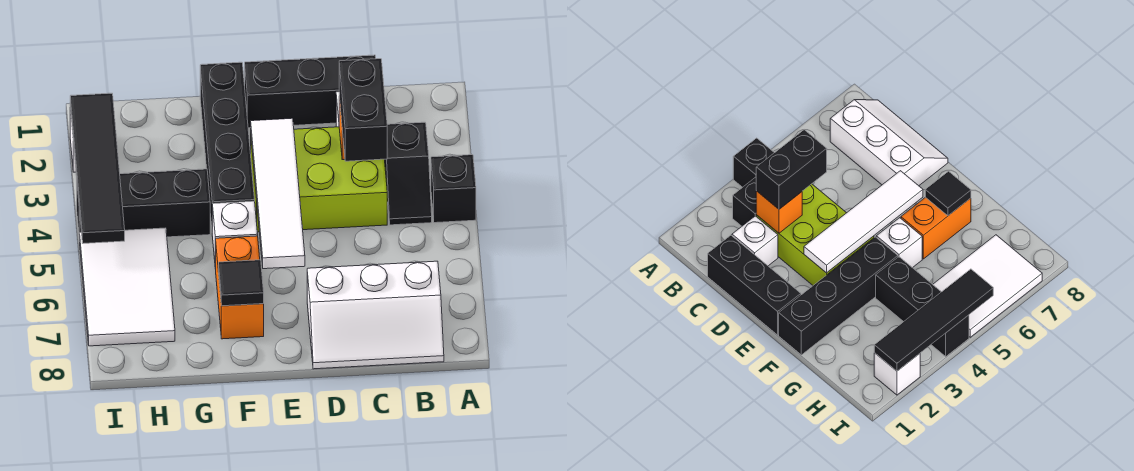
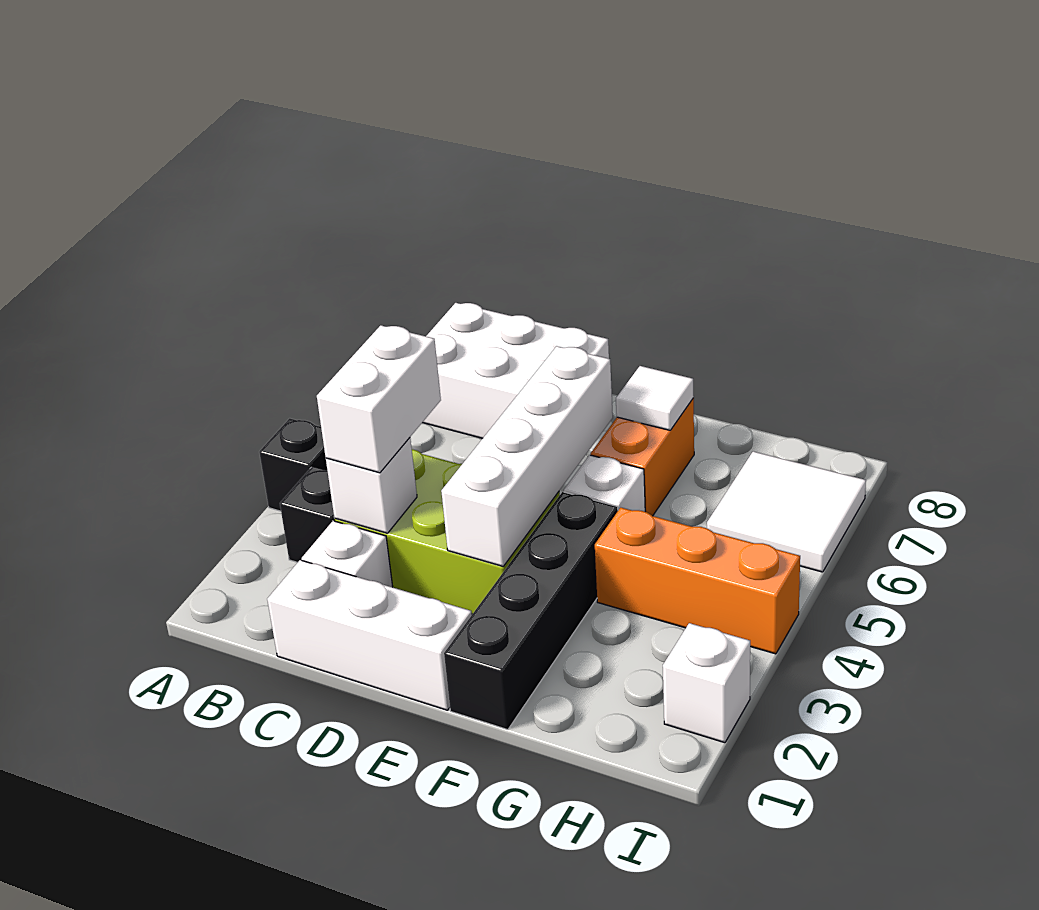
white 2x3 slope [307,261,444,369] -> white 2x3 brick [422,303,609,438]
black 1x3 brick [245,55,376,128] -> white 1x3 brick [267,560,472,710]
orange 1x1 brick [756,191,802,233] -> white 1x1 brick [326,438,417,533]
black 1x2 brick [339,59,387,161] -> white 1x2 brick [317,325,441,473]
white 1x4 tile [251,118,305,269] -> white 1x4 brick [441,346,613,566]
black 1x1 tile [219,260,264,306] -> white 1x1 tile [616,366,694,430]
black 1x3 brick [77,169,210,241] -> orange 1x3 brick [595,508,800,654]
white 2x3 tile [80,228,175,346] -> white 2x2 tile [707,452,866,572]
black 1x4 tile [70,93,125,243] -> none

